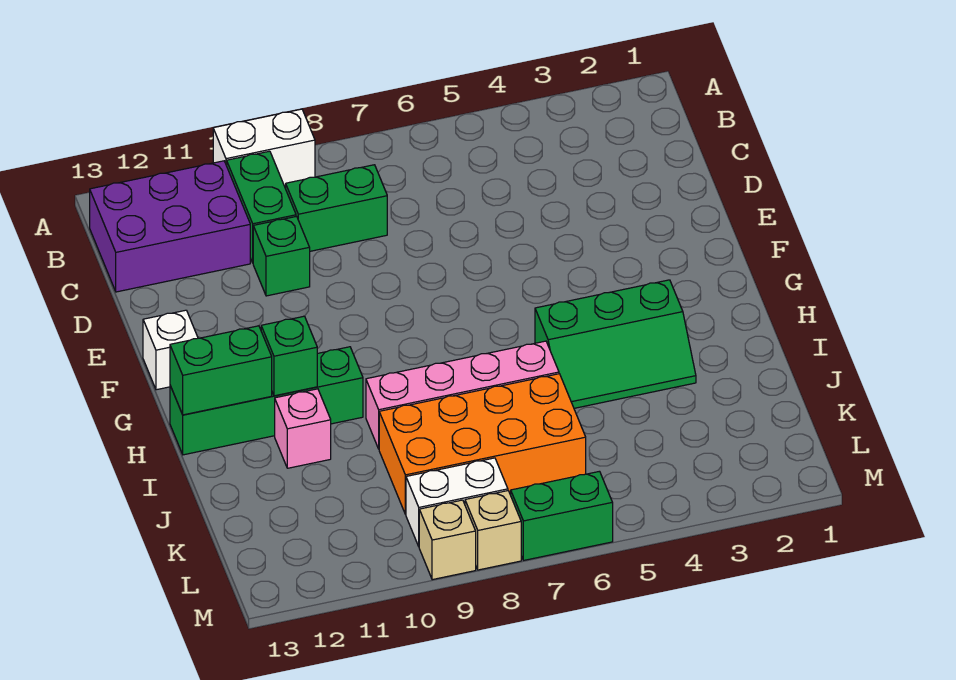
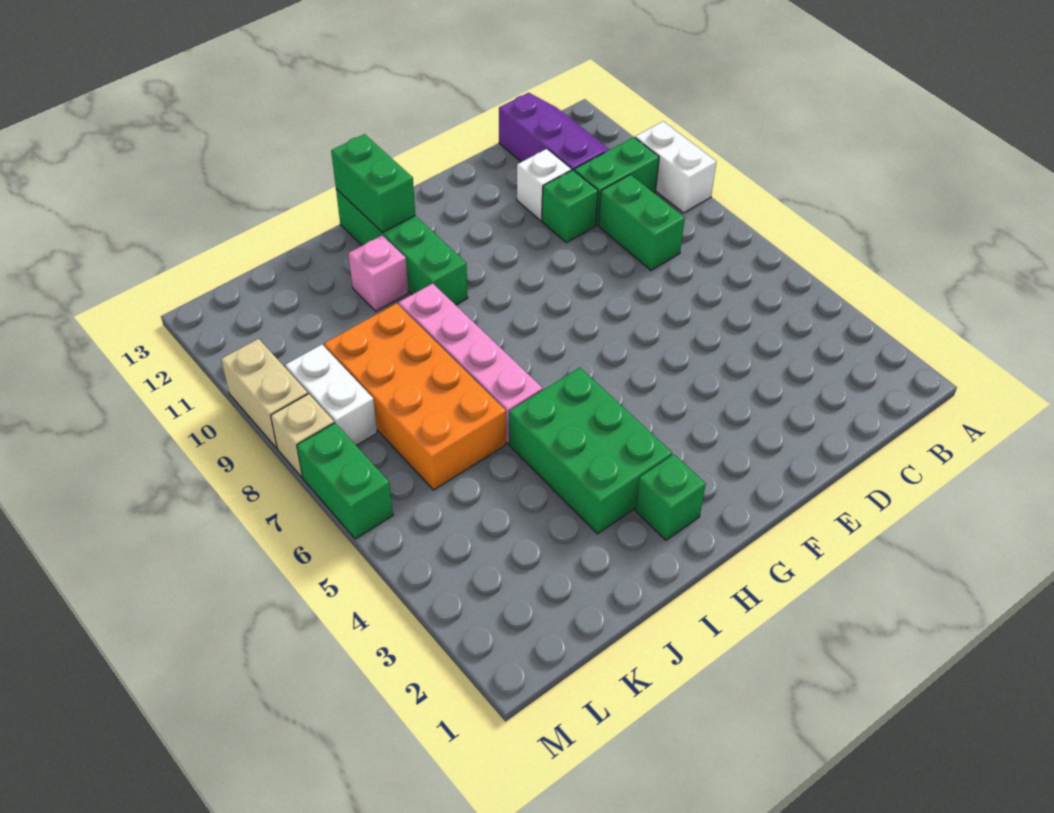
purple 2x3 brick [90,161,250,292] -> purple 2x3 slope [499,93,610,170]
white 1x1 brick [143,310,198,390] -> white 1x1 brick moved to [517,149,572,220]
green 2x3 slope [535,280,696,408] -> green 2x3 brick [509,368,672,534]
green 1x1 brick [261,316,317,396] -> green 1x1 brick moved to [635,454,706,540]
tan 1x1 brick [419,500,476,580] -> tan 1x2 brick [221,339,308,448]

